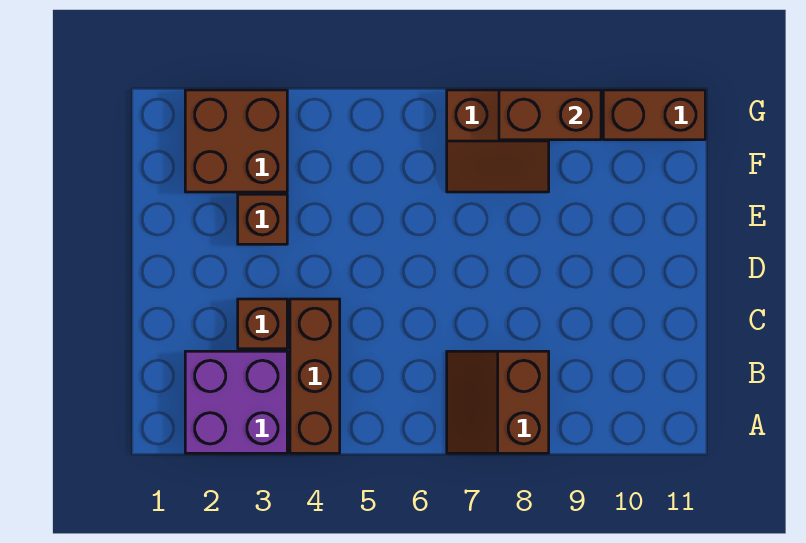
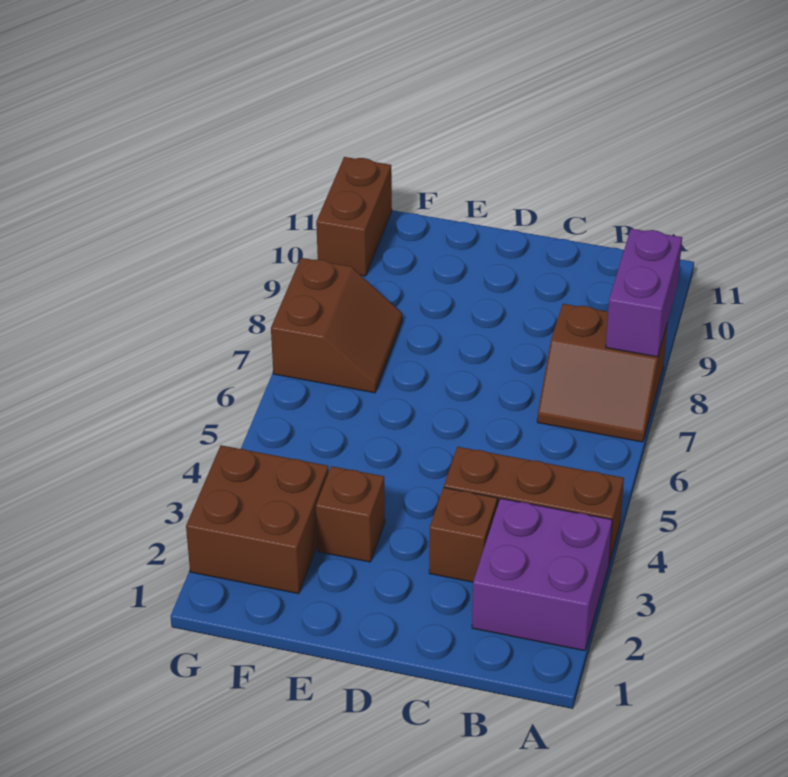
none -> purple 1x2 brick [606,229,682,357]
brown 1x2 brick [499,90,601,140] -> none

